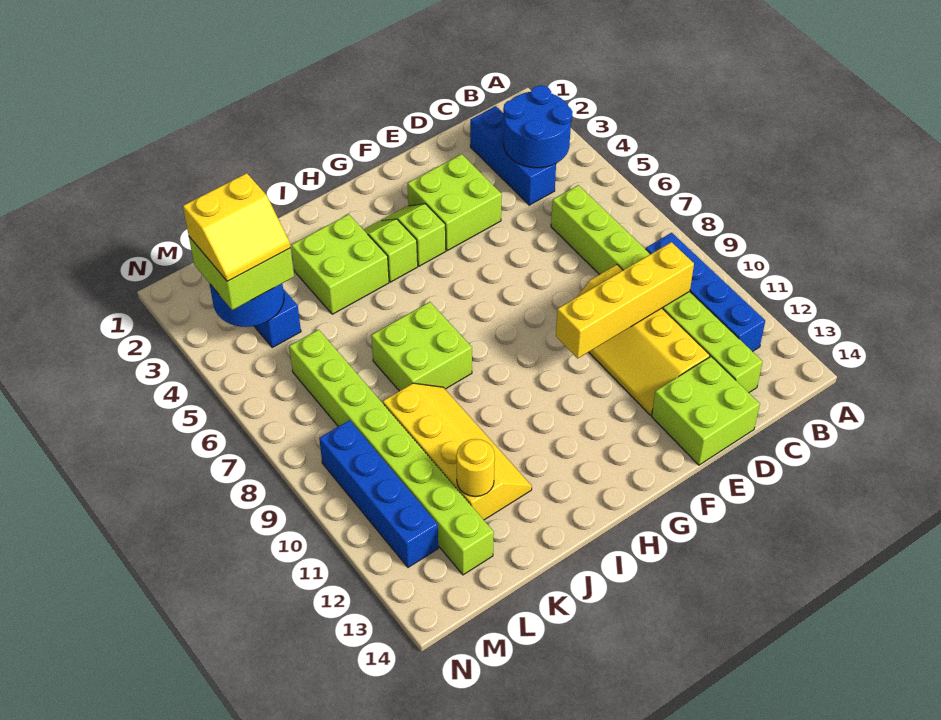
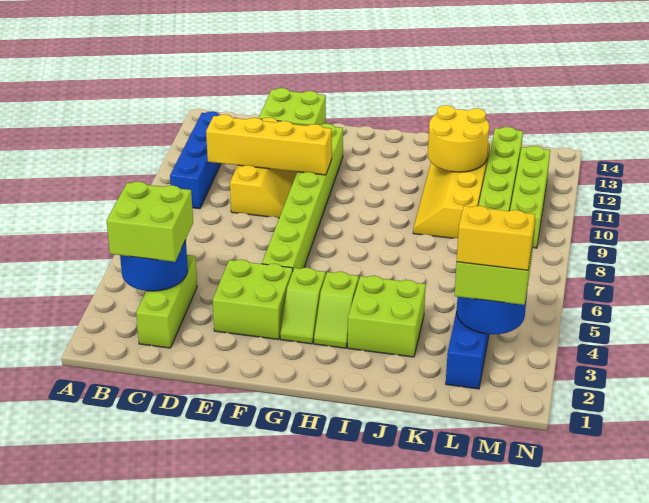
blue 1x3 brick [470,106,556,205] -> lime 1x3 brick [136,255,197,348]
lime 1x8 brick [551,185,763,393] -> lime 1x8 brick moved to [262,124,343,270]
lime 2x2 brick [371,302,472,391] -> lime 2x2 brick moved to [107,182,193,262]
yellow 1x1 round brick [456,439,495,497] -> yellow 2x2 round brick [428,105,489,172]
blue 1x4 brick [319,420,438,567] -> lime 1x4 brick [510,146,550,248]

